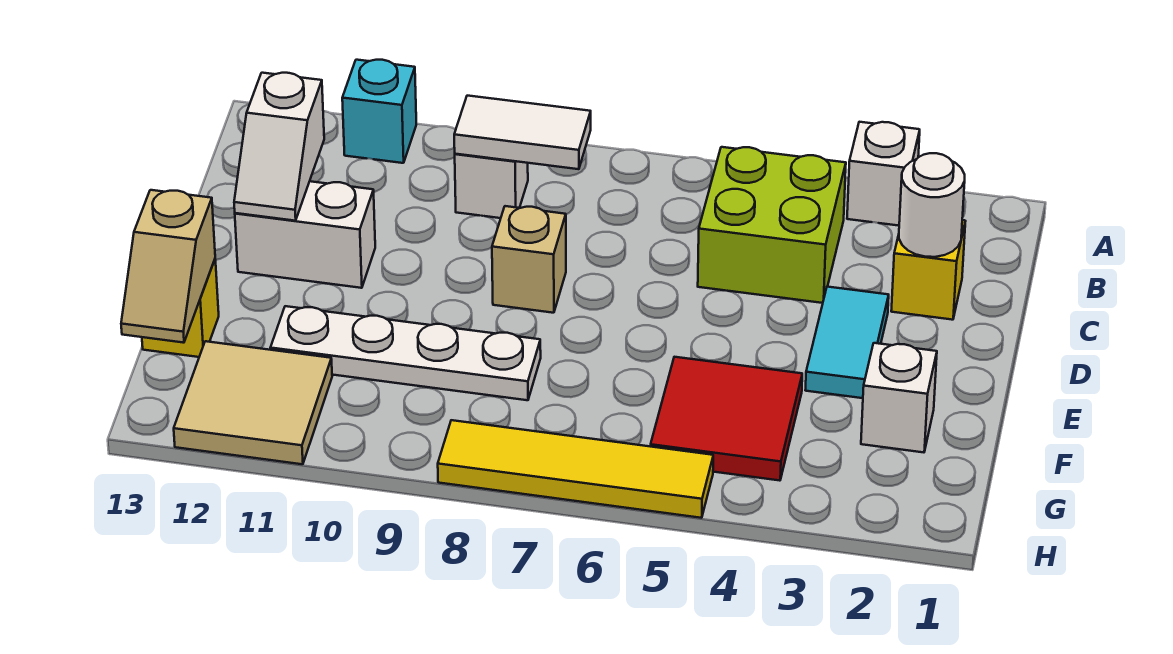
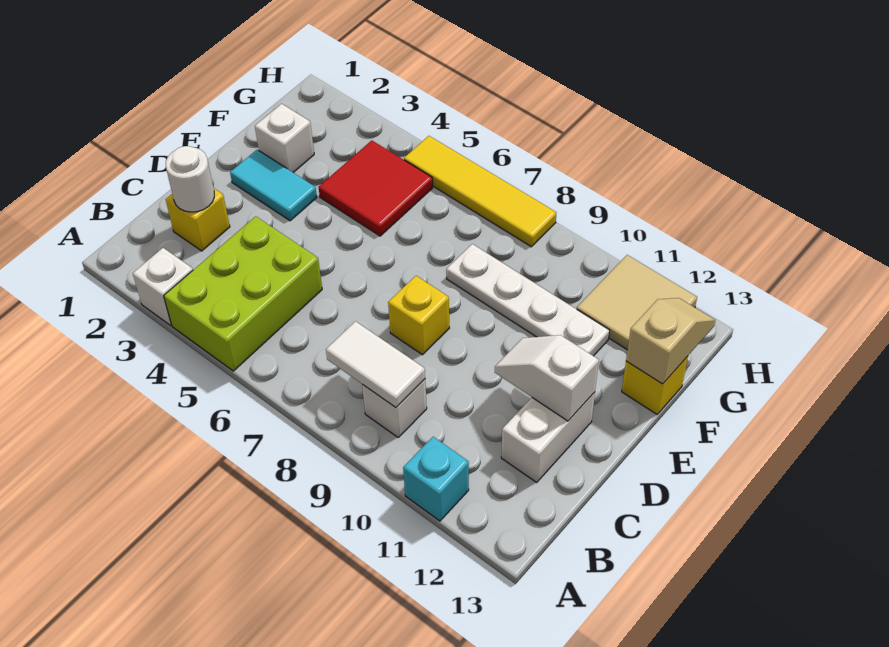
lime 2x2 brick [698,147,846,303] -> lime 2x3 brick [164,216,322,371]
white 1x2 slope [234,73,324,221] -> white 1x2 slope turned to [495,335,599,421]
cyan 1x2 tile [806,287,889,398] -> cyan 1x2 tile turned to [230,150,317,221]
tan 1x1 brick [492,206,566,313] -> yellow 1x1 brick [388,276,449,355]
white 1x2 brick [235,181,375,288] -> white 1x2 brick turned to [501,392,595,482]

